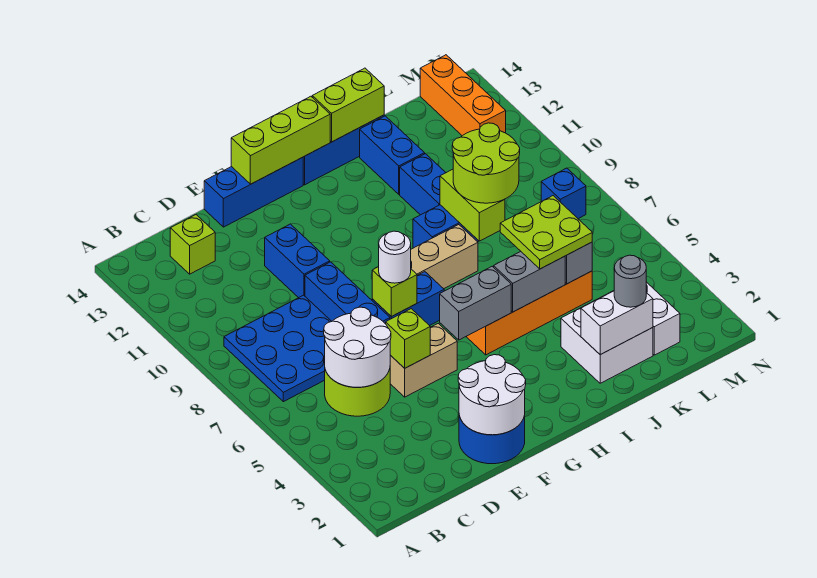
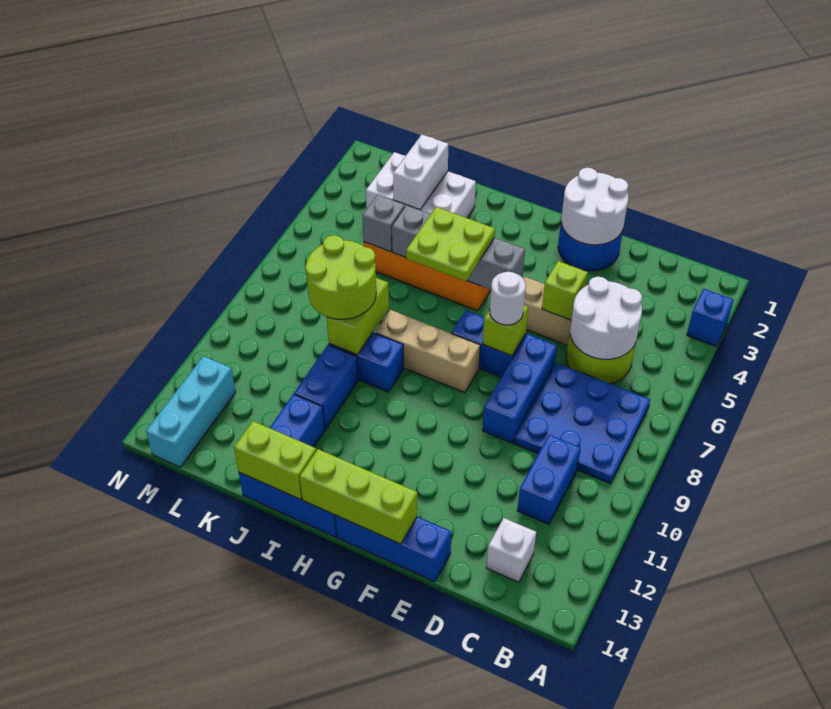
lime 1x1 brick [170,215,215,274] -> white 1x1 brick [486,518,536,582]
blue 1x2 brick [265,224,330,298] -> blue 1x2 brick moved to [517,435,581,524]
white 1x2 brick [581,291,653,355] -> white 1x2 brick turned to [393,135,448,210]
lime 2x2 plate [500,196,592,269] -> lime 2x2 plate moved to [406,207,495,281]
grey 1x1 round brick [614,255,646,307] -> none
blue 1x1 brick [541,168,586,219] -> blue 1x1 brick moved to [687,289,734,346]
orange 1x3 brick [420,55,506,136] -> cyan 1x3 brick [146,356,236,467]

